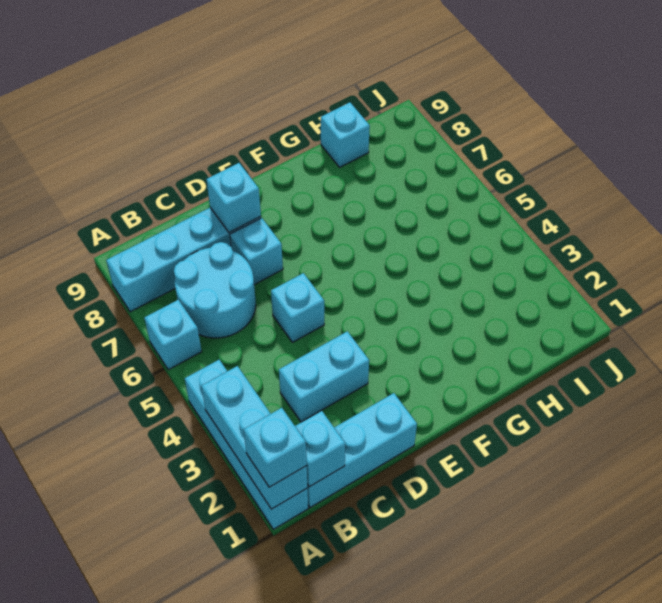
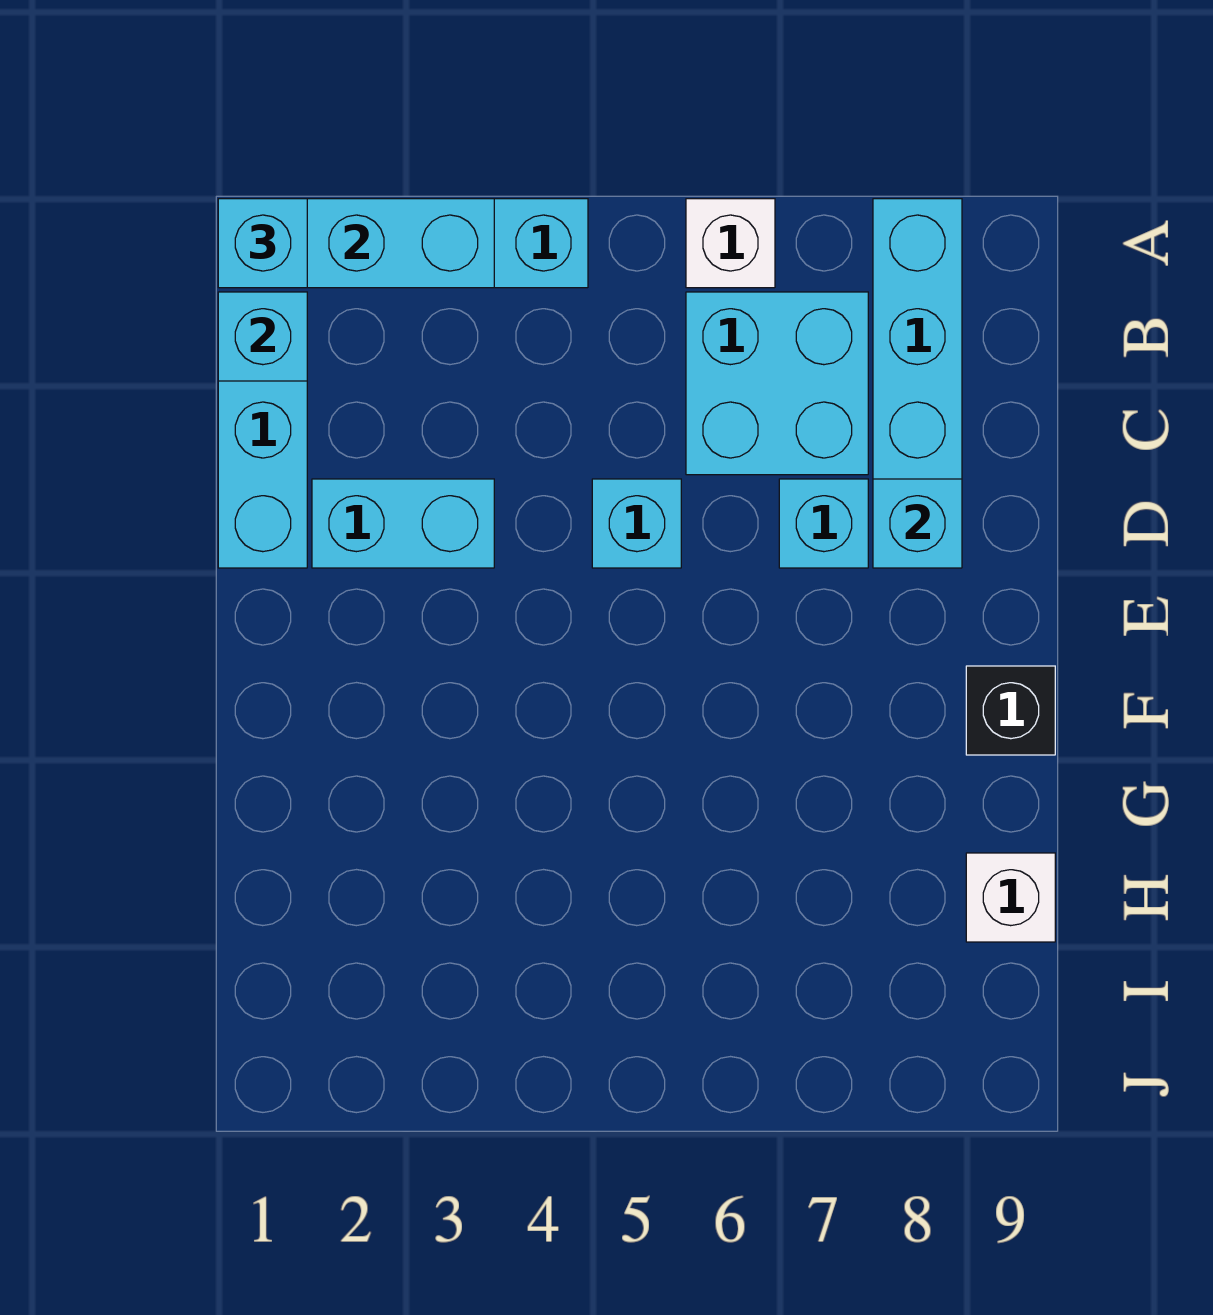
cyan 1x1 brick [144,300,202,370] -> white 1x1 brick [686,199,775,288]
cyan 2x2 round brick [174,242,256,338] -> cyan 2x2 brick [686,292,868,475]
cyan 1x2 brick [279,331,369,422] -> cyan 1x2 brick turned to [312,479,494,568]
none -> black 1x1 brick [966,666,1055,755]
cyan 1x1 brick [321,102,370,167] -> white 1x1 brick [966,853,1055,942]

